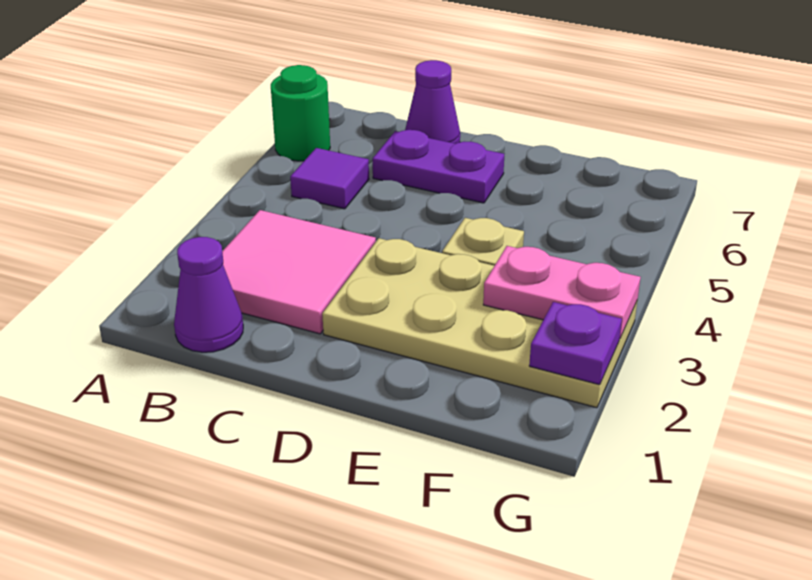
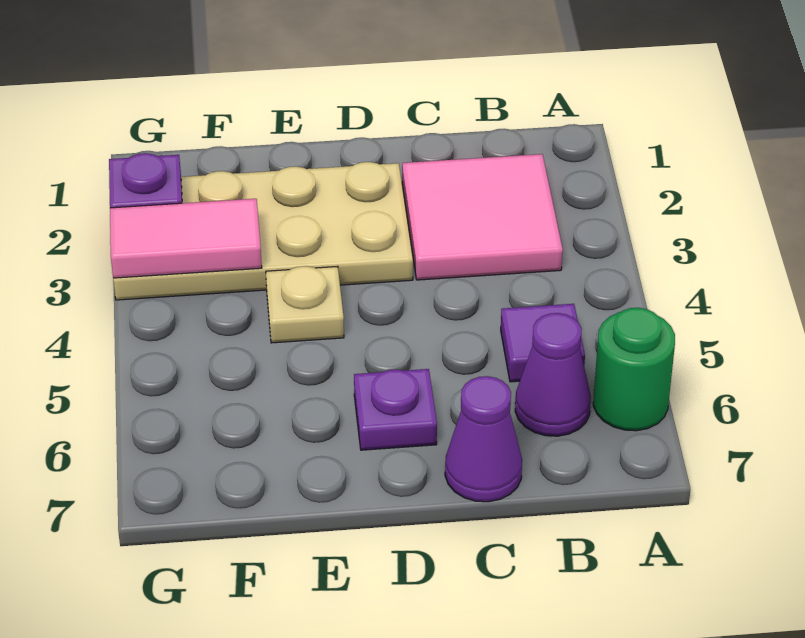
purple 1x1 cone [174,237,243,352] -> purple 1x1 cone moved to [515,313,591,436]
purple 1x2 plate [373,130,504,203] -> purple 1x1 plate [354,369,437,450]
pink 1x2 plate [483,246,641,339] -> pink 1x2 tile [110,199,262,278]

